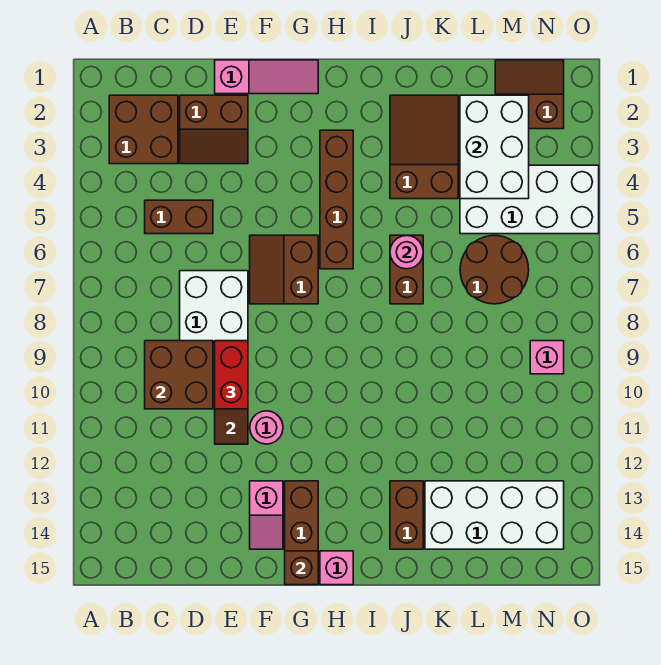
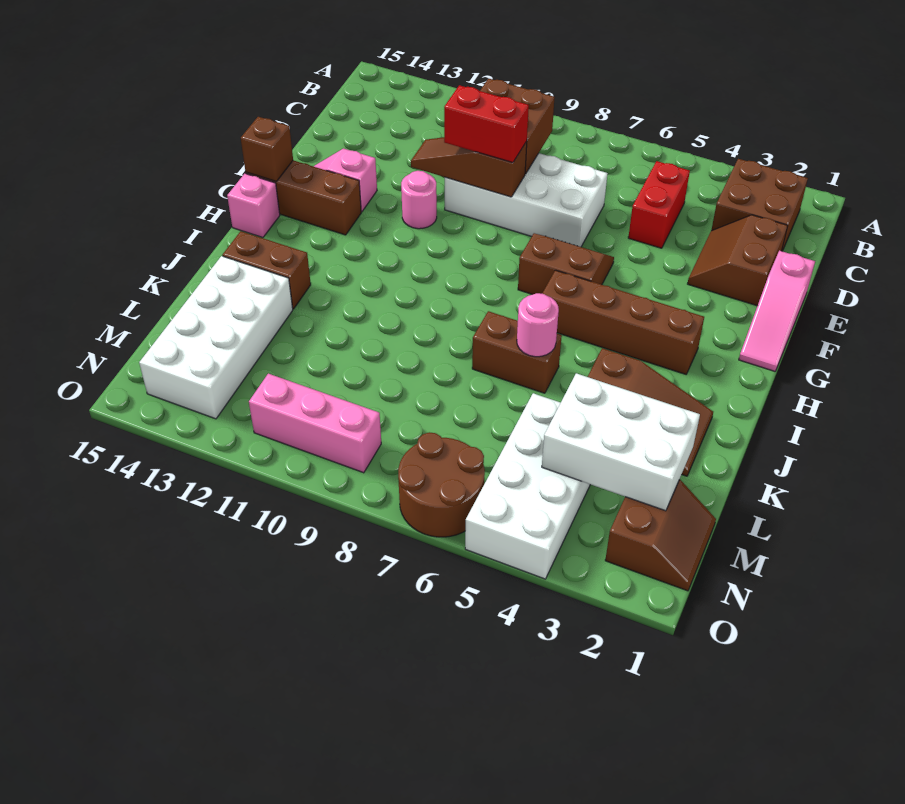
brown 1x2 brick [145,200,213,234] -> red 1x2 brick [628,161,690,248]
brown 2x2 round brick [460,236,529,304] -> brown 2x2 round brick moved to [398,432,485,537]
pink 1x1 brick [530,341,564,374] -> pink 1x3 brick [249,374,381,473]

